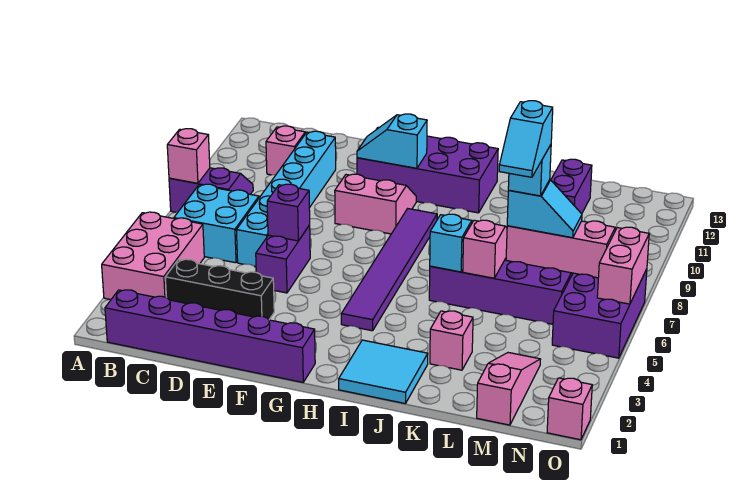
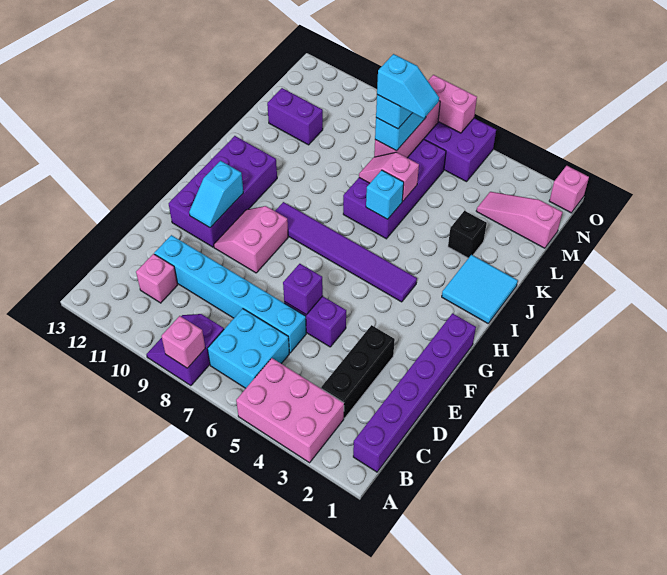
pink 1x1 brick [430,311,473,370] -> black 1x1 brick [448,211,487,258]

